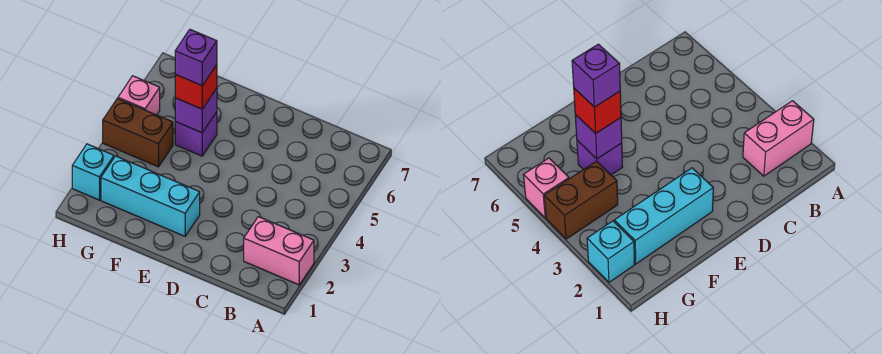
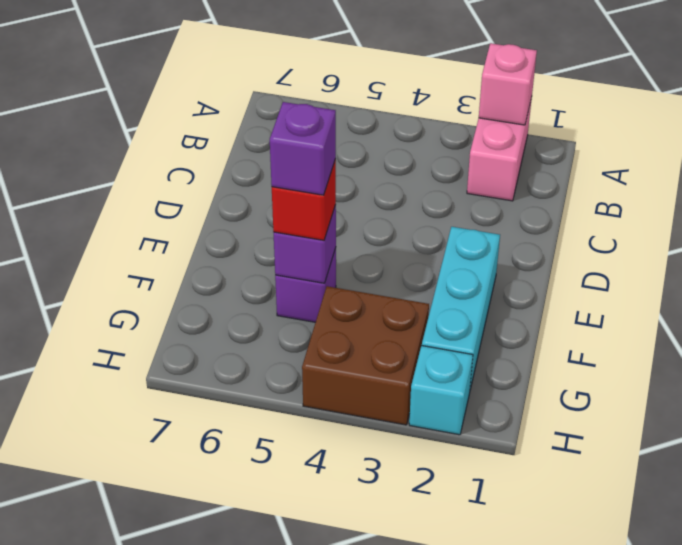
brown 1x2 brick [103,99,173,167] -> brown 2x2 brick [302,286,429,425]
pink 1x1 brick [118,76,160,115] -> pink 1x1 brick moved to [479,43,537,125]

